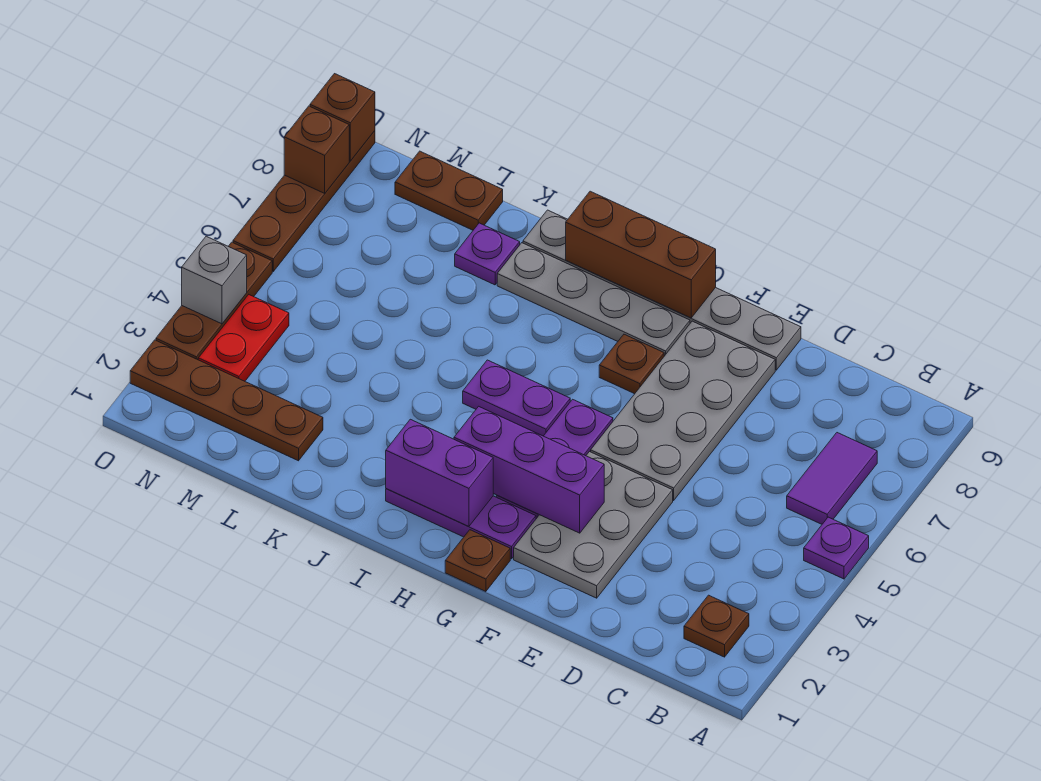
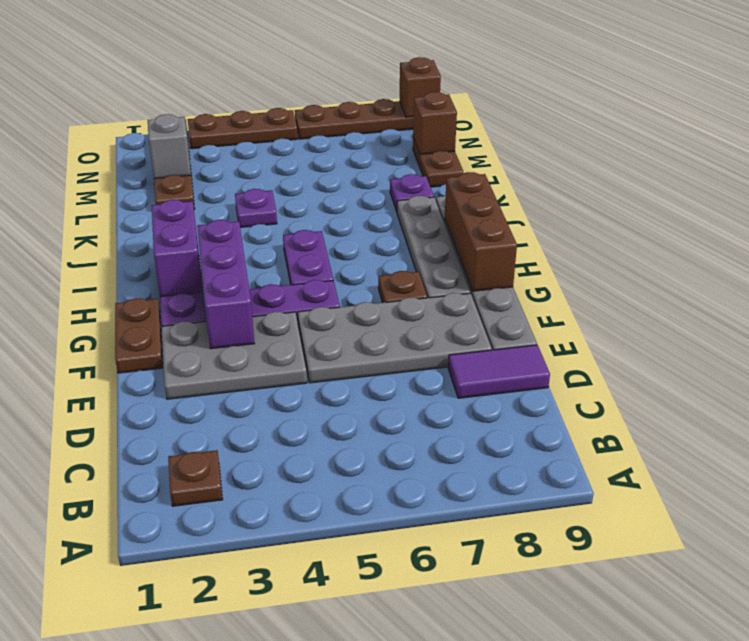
purple 1x1 plate [804,517,869,579] -> purple 1x1 plate moved to [235,189,277,228]
purple 1x2 tile [787,433,877,524] -> purple 1x2 tile moved to [448,345,550,398]
brown 1x1 plate [445,530,510,592] -> brown 1x2 plate [115,298,163,373]
red 1x2 plate [198,295,289,381] -> none
grey 1x1 brick [182,236,247,324] -> grey 1x1 brick moved to [148,114,191,179]
brown 1x1 brick [284,106,349,193] -> brown 1x1 brick moved to [413,92,457,154]

